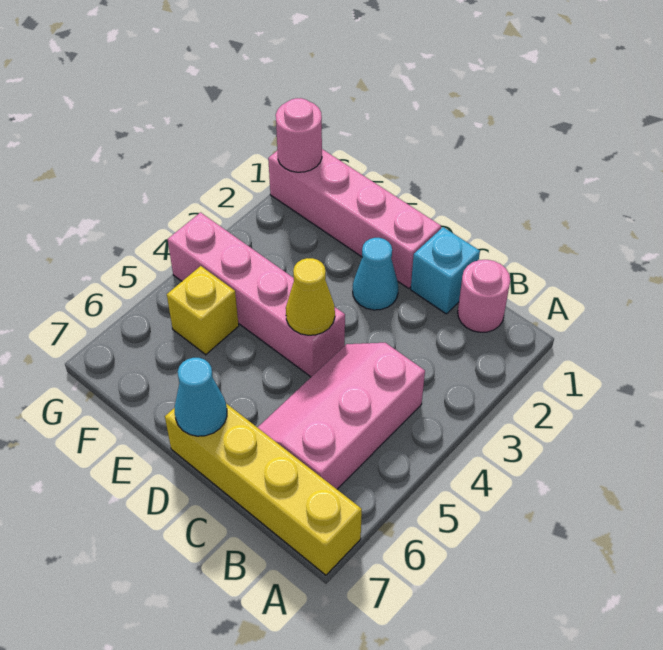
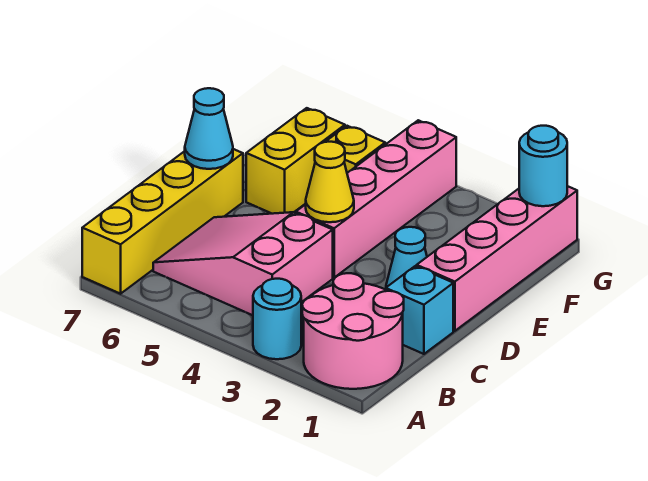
none -> cyan 1x1 round brick [253,279,301,359]
pink 1x1 round brick [458,260,510,332] -> pink 2x2 round brick [302,273,404,389]
pink 2x3 slope [257,343,425,489] -> pink 2x3 slope turned to [153,212,333,315]
none -> yellow 1x2 brick [246,108,345,214]
pink 1x1 round brick [276,98,322,172] -> cyan 1x1 round brick [519,126,567,206]

